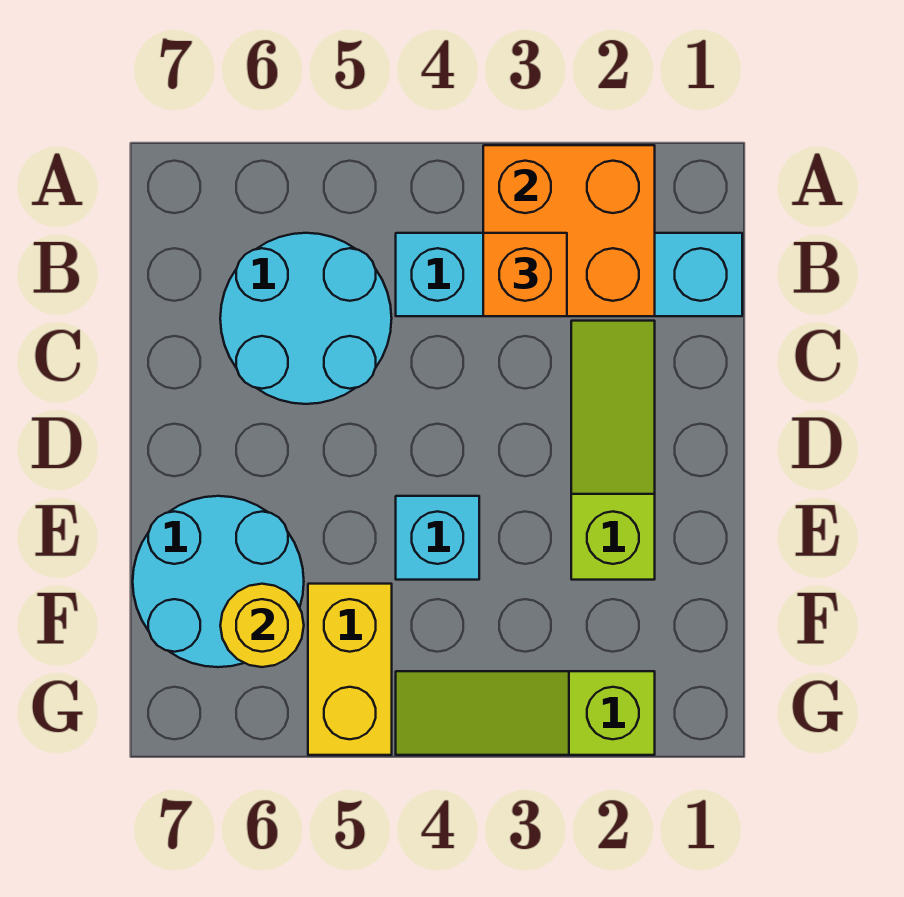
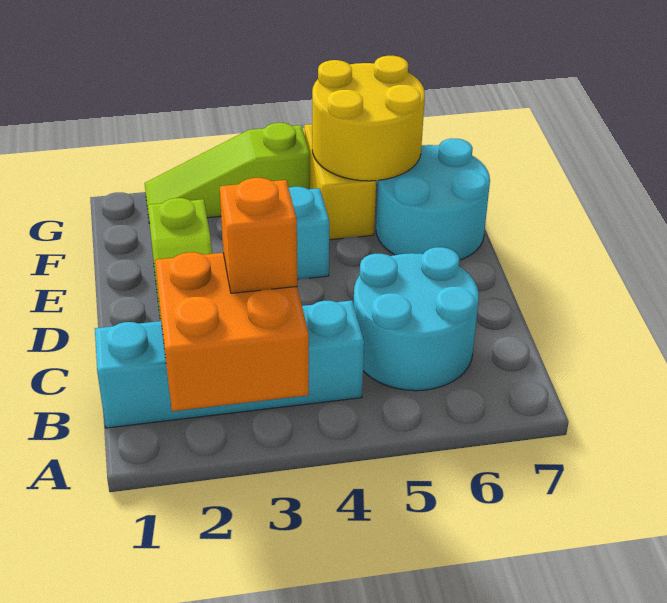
yellow 1x1 round brick [220,584,304,667] -> yellow 2x2 round brick [312,56,425,181]
lime 1x3 slope [396,671,655,755] -> lime 1x3 slope turned to [145,123,310,223]

